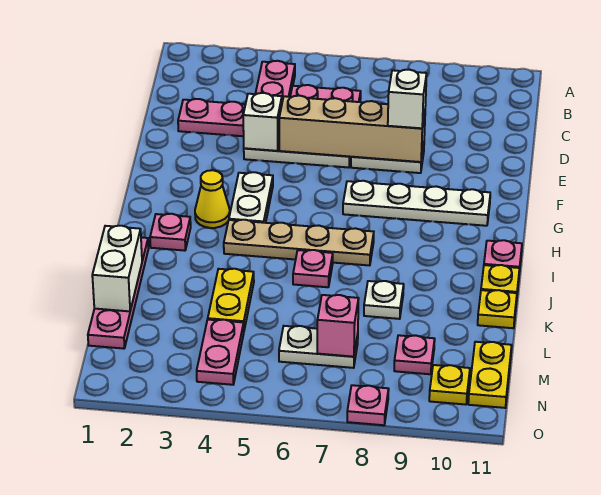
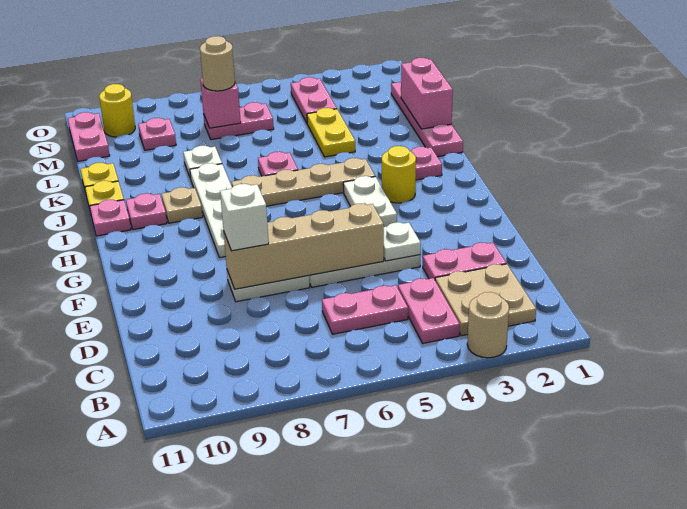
none -> tan 1x1 round brick [467,292,509,358]
none -> tan 2x2 plate [435,264,536,336]
white 1x1 brick [243,93,282,151] -> white 1x1 plate [384,222,421,261]
white 1x4 plate [343,181,490,226] -> white 1x4 plate turned to [190,163,232,258]
yellow 1x1 cone [195,170,230,228] -> yellow 1x1 round brick [382,146,416,203]
none -> tan 1x1 plate [162,187,203,223]
white 1x2 brick [92,226,142,311] -> pink 1x2 brick [401,58,453,129]
white 1x2 plate [279,326,358,368] -> pink 1x2 plate [203,102,274,140]
none -> tan 1x1 round brick [200,36,235,91]
yellow 1x2 plate [468,342,512,408] -> pink 1x2 plate [68,112,110,161]
yellow 1x1 plate [429,365,470,405] -> yellow 1x1 round brick [99,84,135,137]
pink 1x1 plate [347,385,389,425] -> pink 1x1 plate moved to [126,193,167,230]

